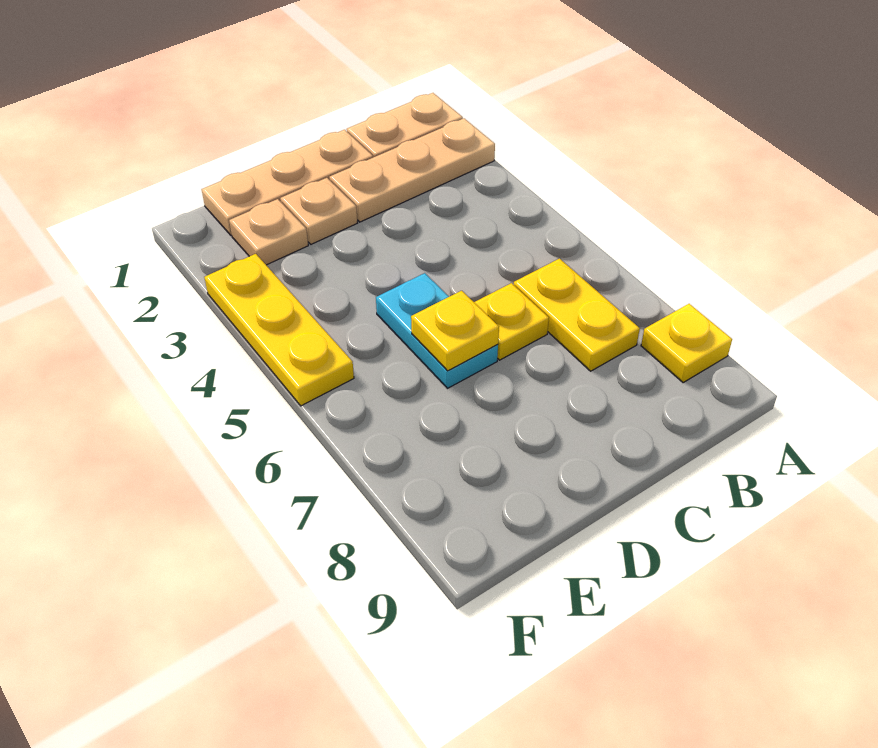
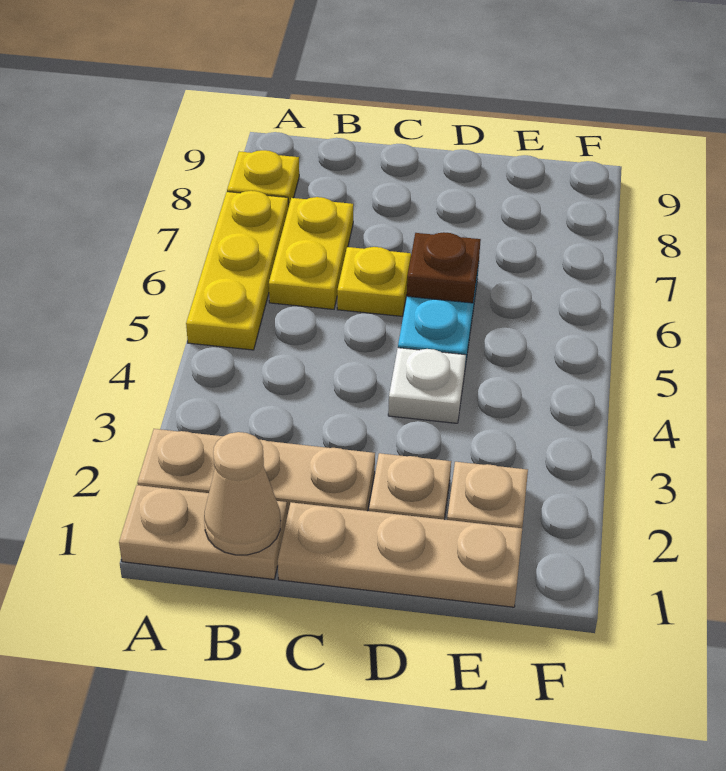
none -> tan 1x1 cone [204,432,280,555]
none -> white 1x1 plate [388,348,466,423]
yellow 1x1 plate [411,291,499,371] -> brown 1x1 plate [407,232,481,303]
yellow 1x3 plate [204,254,354,406] -> yellow 1x3 plate moved to [186,191,288,350]

